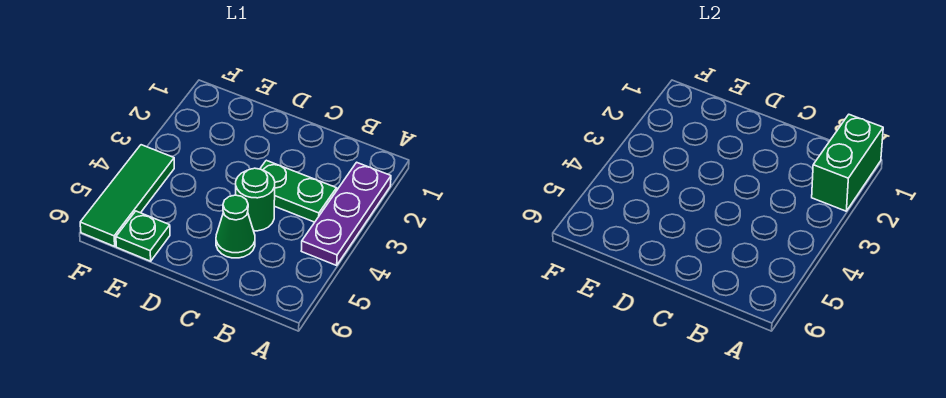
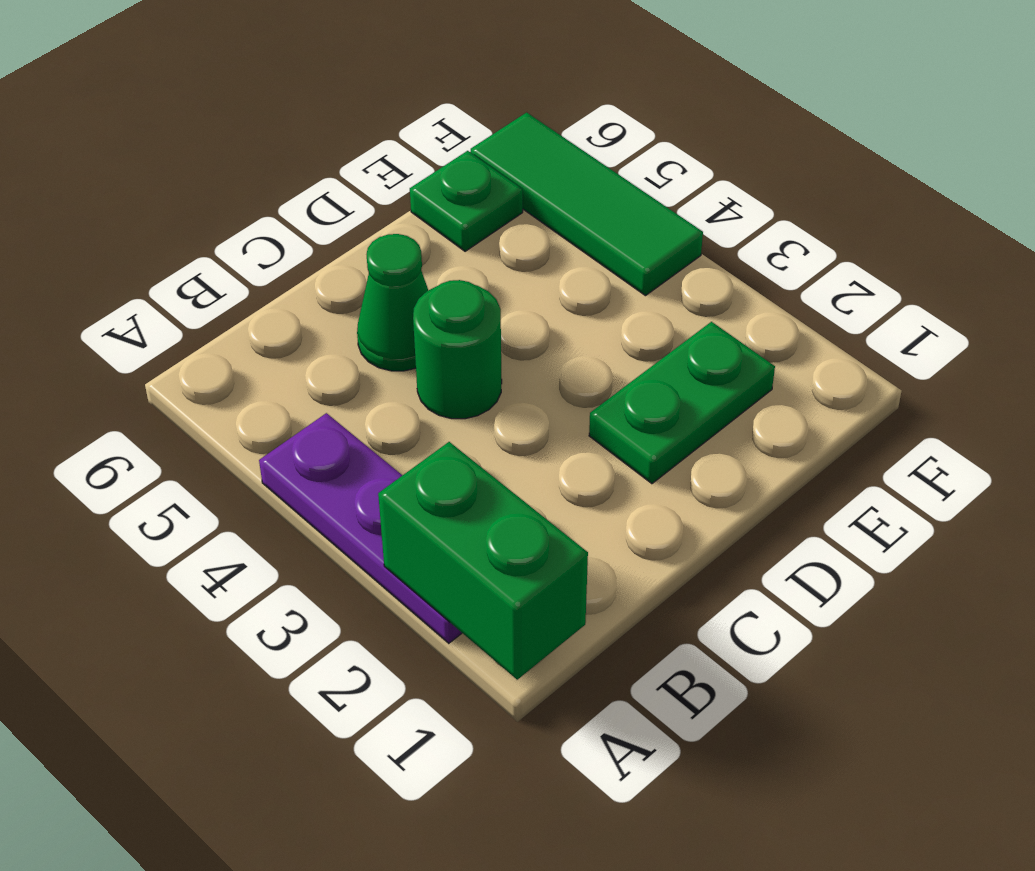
green 1x2 plate [260,160,337,222] -> green 1x2 plate moved to [589,322,775,484]

